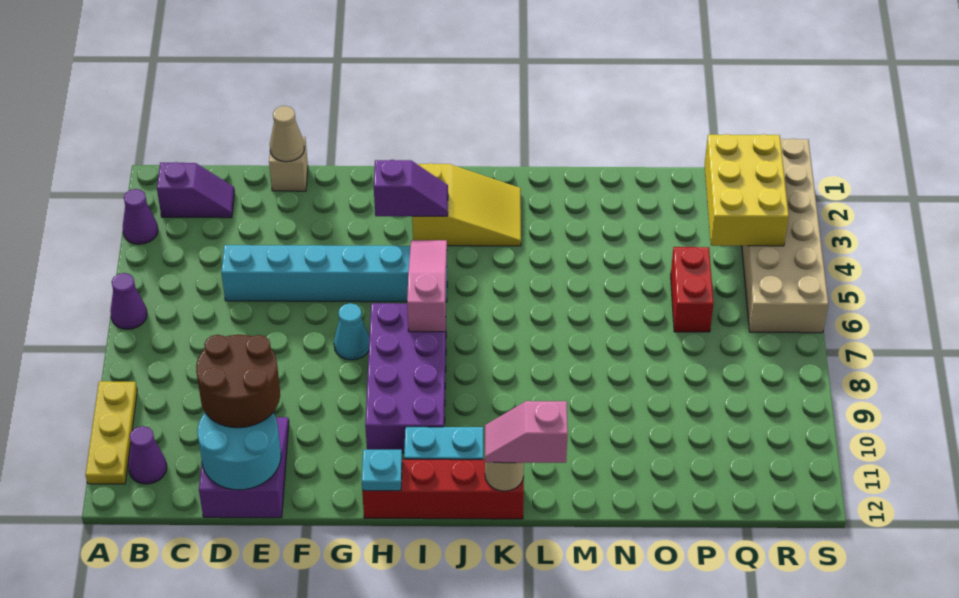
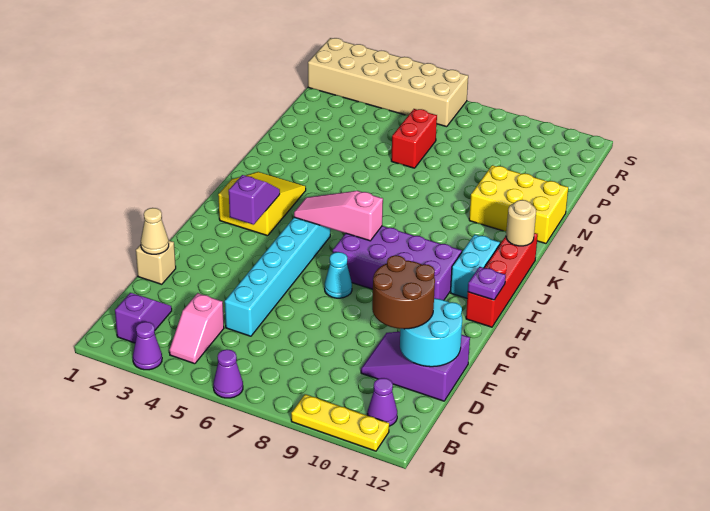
cyan 1x1 plate [362,450,402,491] -> purple 1x1 plate [468,267,506,300]
pink 1x2 slope [485,401,568,463] -> pink 1x2 slope moved to [169,293,224,364]
red 1x2 brick [671,247,714,332] -> red 1x2 brick turned to [391,109,437,168]
yellow 2x3 brick [705,134,789,246] -> yellow 2x3 brick moved to [469,165,568,244]

